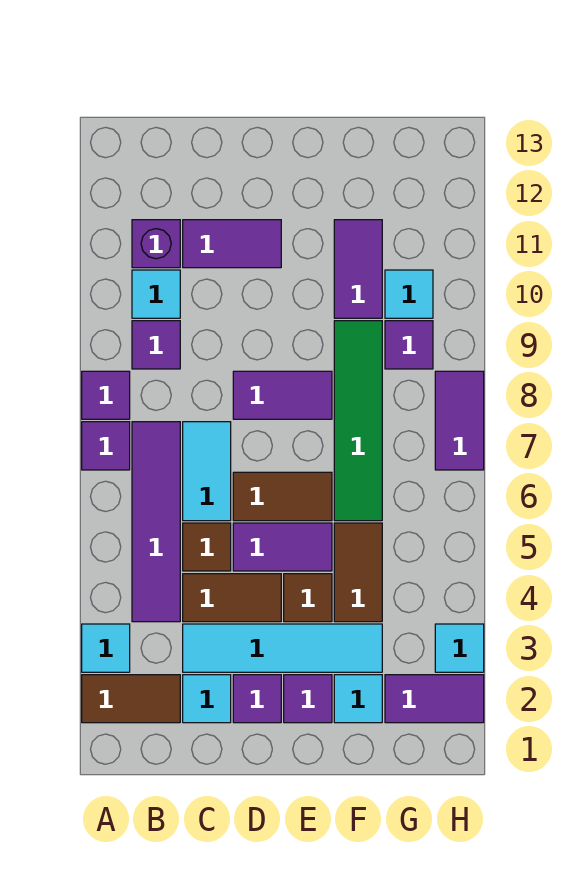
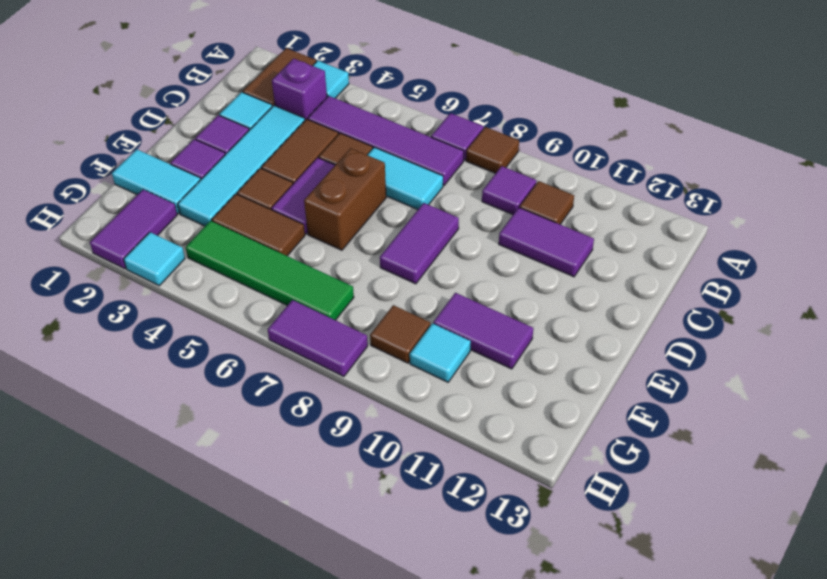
purple 1x1 tile [82,371,130,419] -> brown 1x1 tile [466,127,519,173]
cyan 1x1 tile [132,270,180,318] -> brown 1x1 tile [520,181,574,224]
purple 1x1 brick [132,220,180,268] -> purple 1x1 brick moved to [272,59,327,120]
purple 1x2 tile [183,220,281,268] -> purple 1x2 tile turned to [499,207,594,277]
brown 1x2 tile [233,472,332,521] -> brown 1x2 brick [304,148,386,250]
cyan 1x1 tile [334,675,382,723] -> cyan 1x2 tile [112,149,201,214]
green 1x4 tile [334,321,382,521] -> green 1x4 tile moved to [186,221,354,320]
purple 1x1 tile [385,321,433,369] -> brown 1x1 tile [370,305,430,363]

